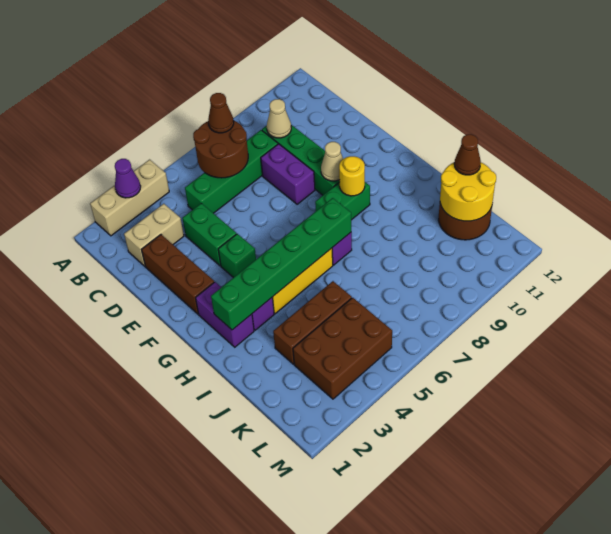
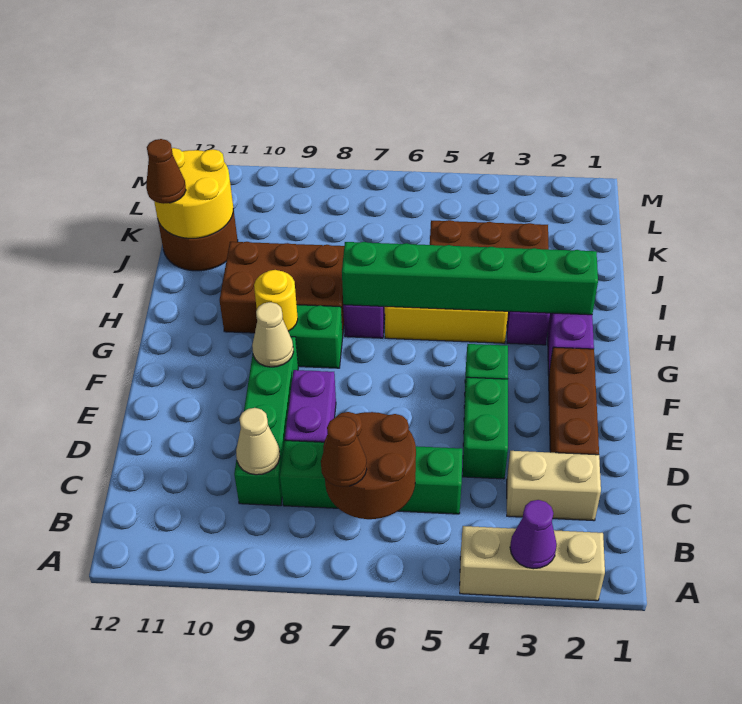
brown 2x3 brick [293,298,392,399] -> brown 2x3 brick moved to [220,242,344,336]

